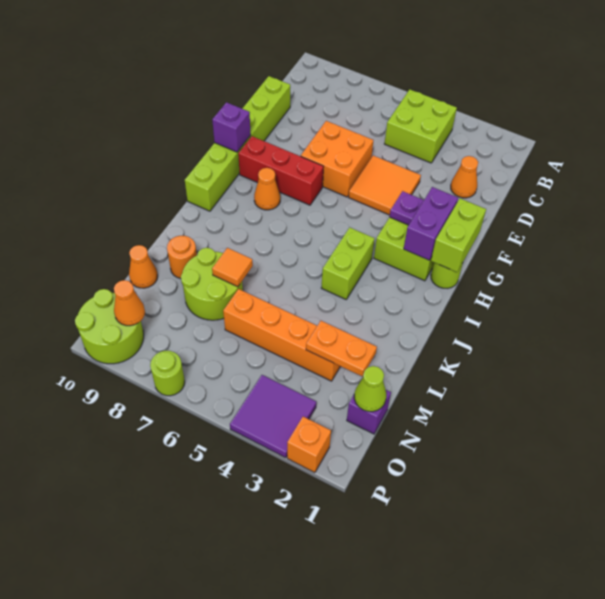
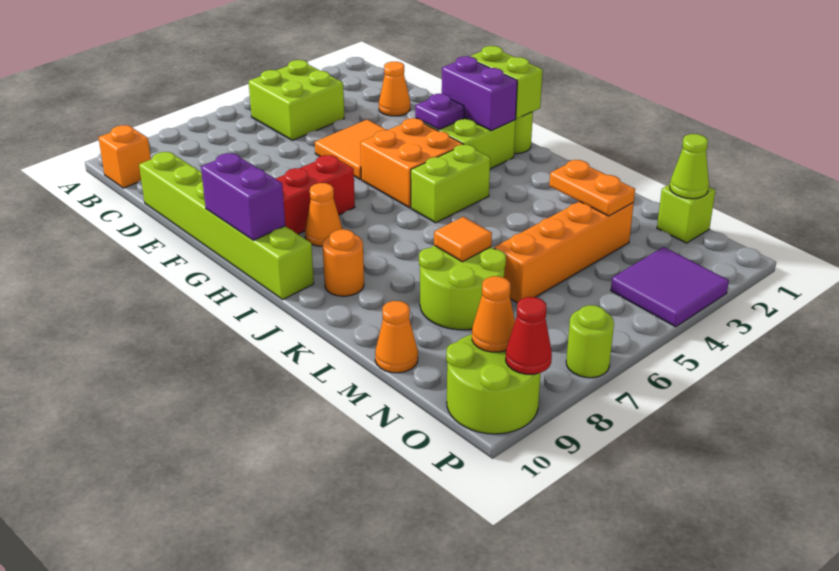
orange 2x2 brick [301,121,373,197] -> orange 2x2 brick moved to [360,118,464,208]
purple 1x1 brick [212,102,251,152] -> purple 1x2 brick [201,153,285,240]
lime 1x2 brick [321,227,375,299] -> lime 1x2 brick turned to [411,145,490,223]
orange 1x1 round brick [167,236,197,279] -> orange 1x1 round brick moved to [323,229,364,296]
orange 1x2 plate [306,321,377,376] -> orange 1x2 plate turned to [549,160,635,216]
purple 1x1 brick [347,390,391,434] -> lime 1x1 brick [657,184,715,243]
orange 1x1 brick [287,417,331,473] -> orange 1x1 brick moved to [98,125,151,188]
none -> red 1x1 cone [506,297,552,374]

